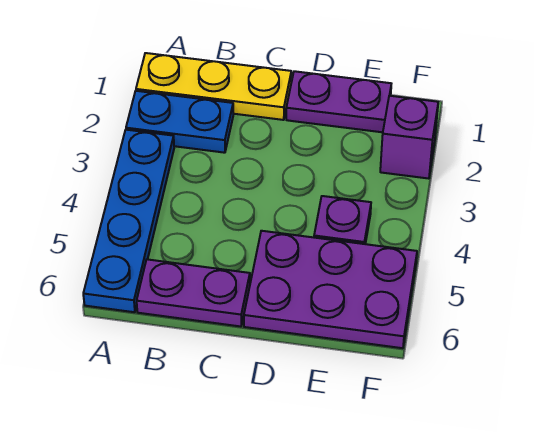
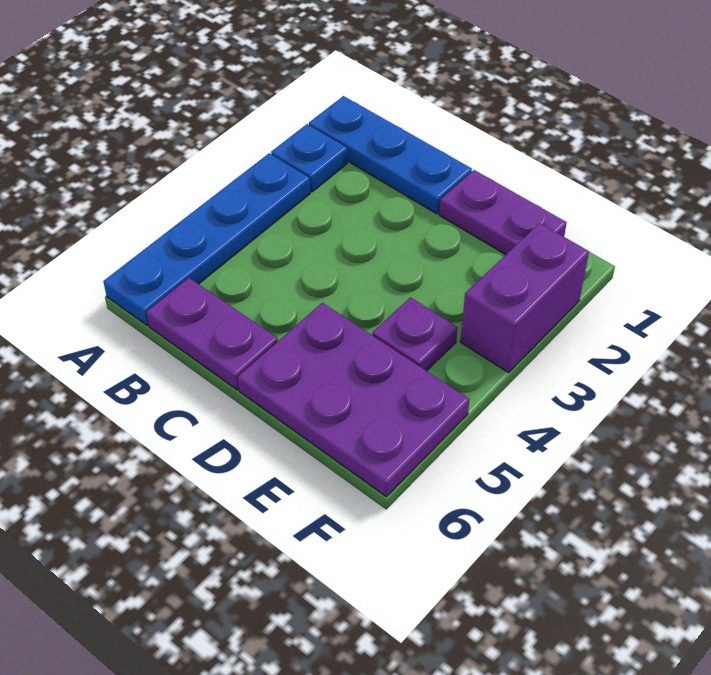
yellow 1x3 plate [136,53,291,120] -> blue 1x3 plate [309,96,472,214]
blue 1x2 plate [126,91,233,153] -> blue 1x1 plate [271,124,347,192]
purple 1x1 brick [380,96,438,179] -> purple 1x2 brick [460,223,589,373]

